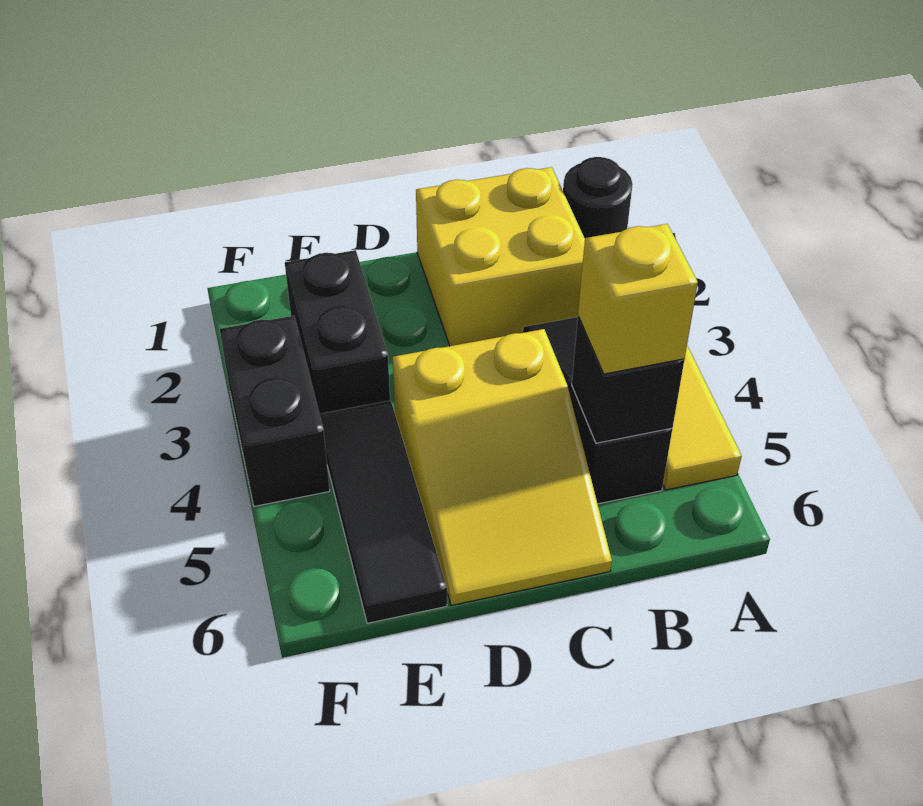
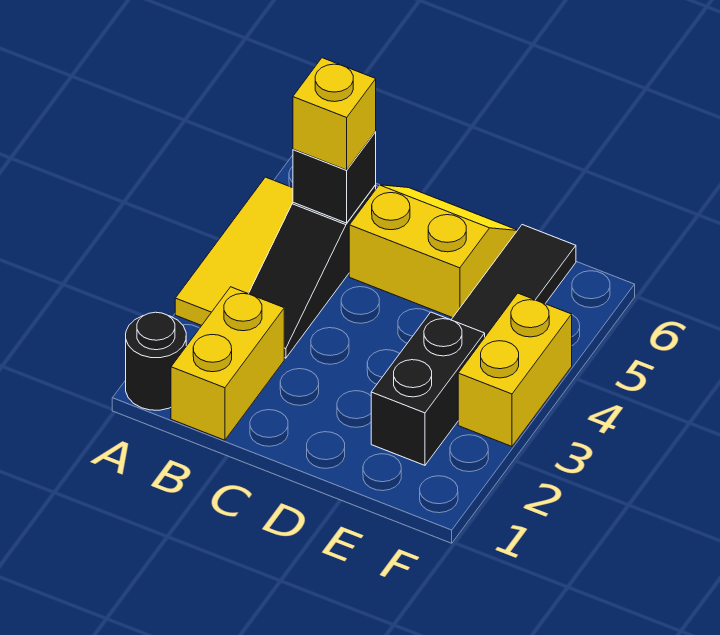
yellow 2x2 brick [416,167,585,346] -> yellow 1x2 brick [171,287,284,440]
yellow 2x3 slope [393,329,612,605] -> yellow 2x2 slope [349,185,517,318]
black 1x2 brick [220,316,330,506] -> yellow 1x2 brick [458,293,572,446]

